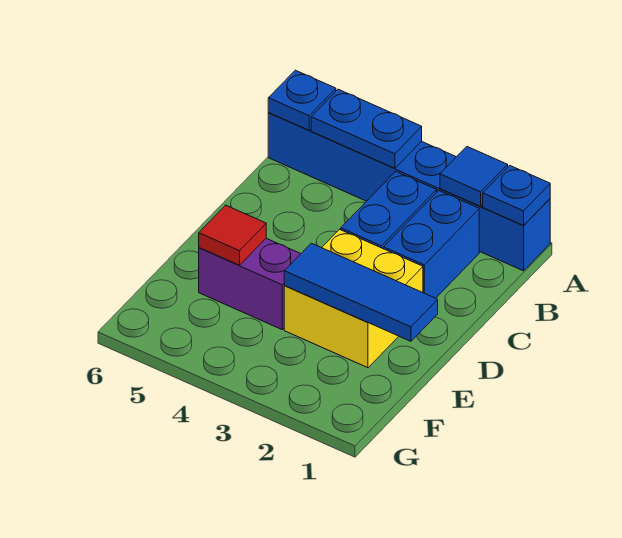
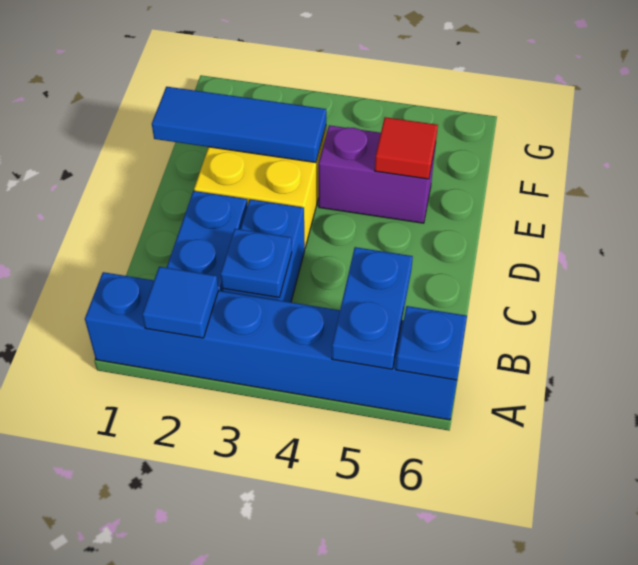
blue 1x1 plate [483,165,550,225] -> blue 1x1 plate moved to [221,229,292,297]
blue 1x2 plate [311,89,422,169] -> blue 1x2 plate turned to [332,247,413,369]

